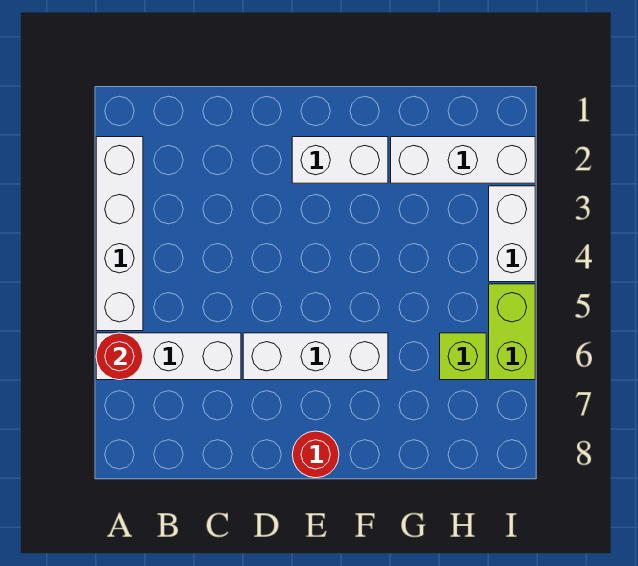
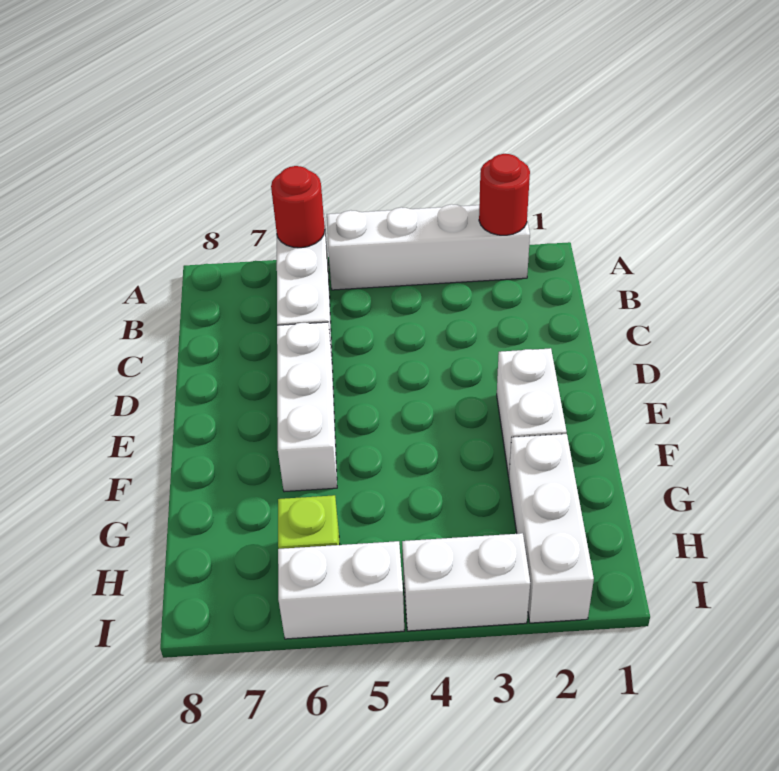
red 1x1 round brick [292,431,339,478] -> red 1x1 round brick moved to [479,154,530,235]
lime 1x2 brick [489,284,535,380] -> white 1x2 brick [278,541,404,639]

